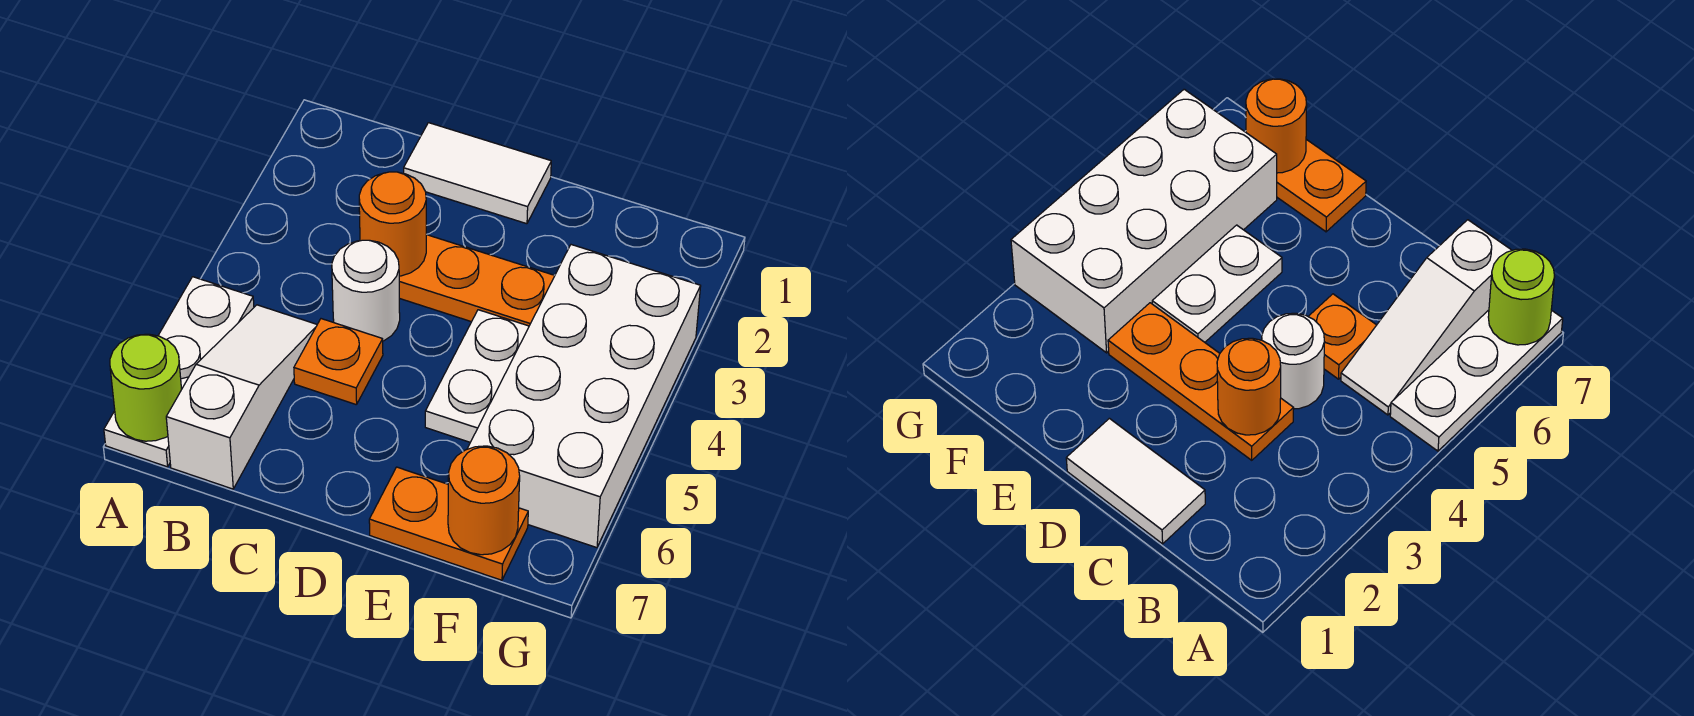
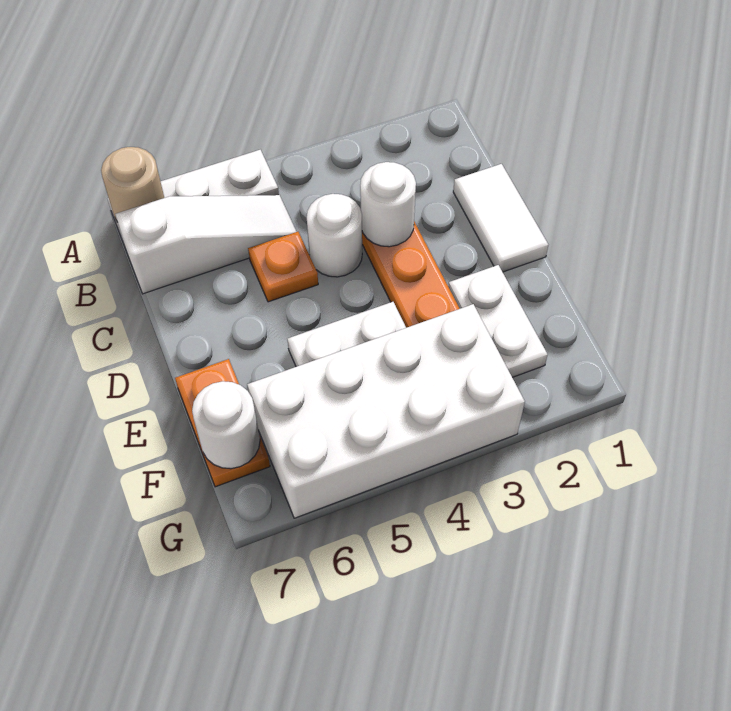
lime 1x1 round brick [110,334,182,441] -> tan 1x1 round brick [101,147,164,221]
orange 1x1 round brick [359,172,427,276] -> white 1x1 round brick [360,162,416,247]
none -> white 1x2 plate [448,265,548,377]
orange 1x1 round brick [448,446,520,555] -> white 1x1 round brick [192,381,260,469]

